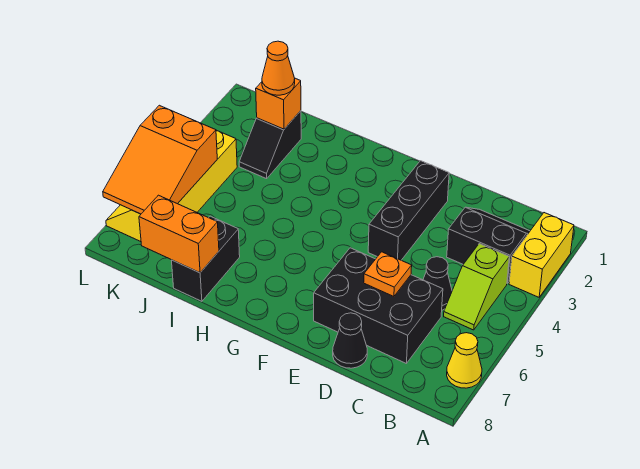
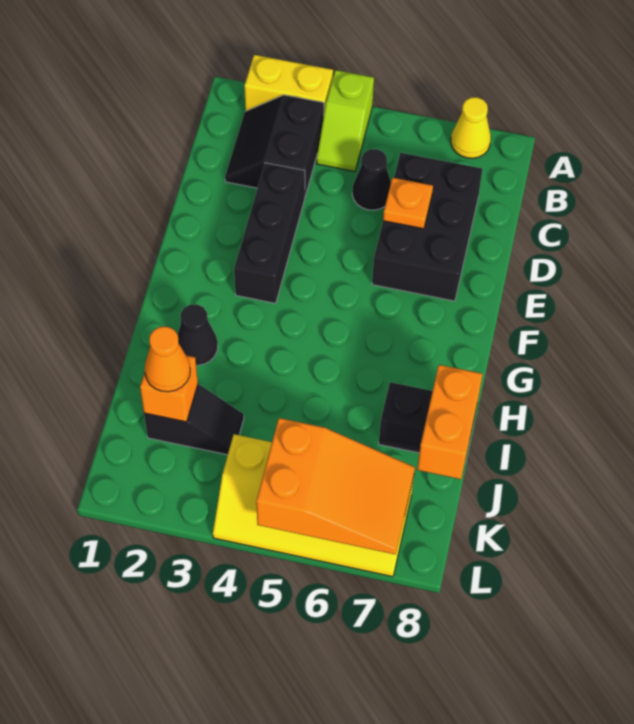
lime 1x2 slope [444,244,509,330] -> lime 1x2 slope turned to [317,70,374,171]
black 1x1 cone [333,313,367,368] -> black 1x1 cone moved to [177,305,218,365]
black 1x3 brick [368,161,449,260] -> black 1x3 brick turned to [234,163,305,303]

